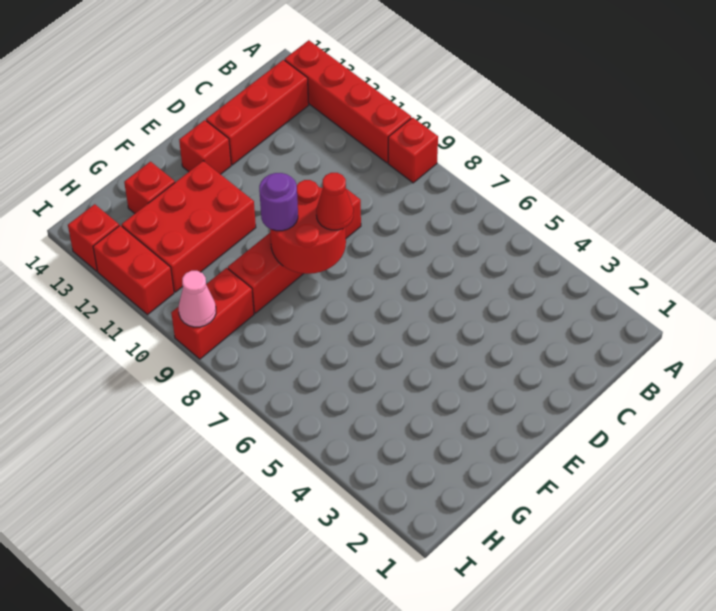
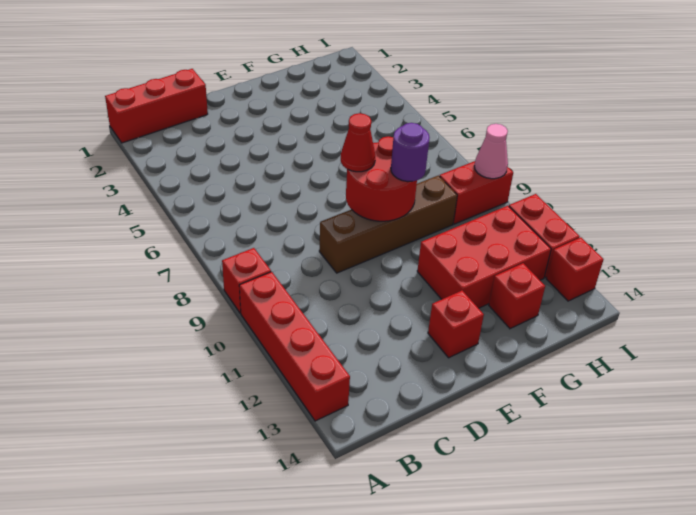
red 1x3 brick [206,60,309,165] -> red 1x3 brick moved to [105,69,208,143]
red 1x4 brick [228,189,361,313] -> brown 1x4 brick [319,175,457,273]

